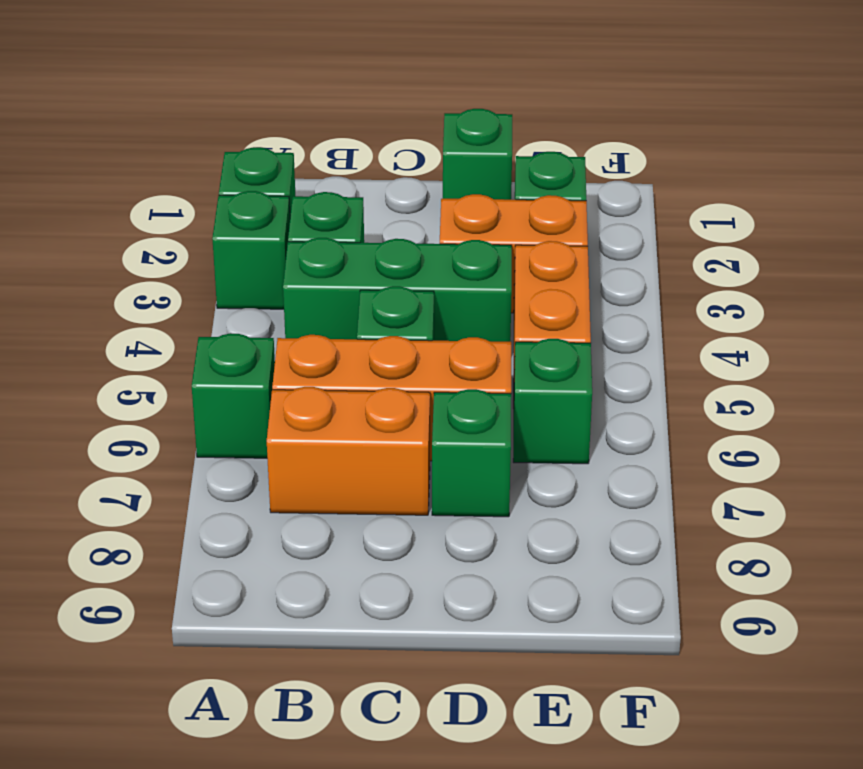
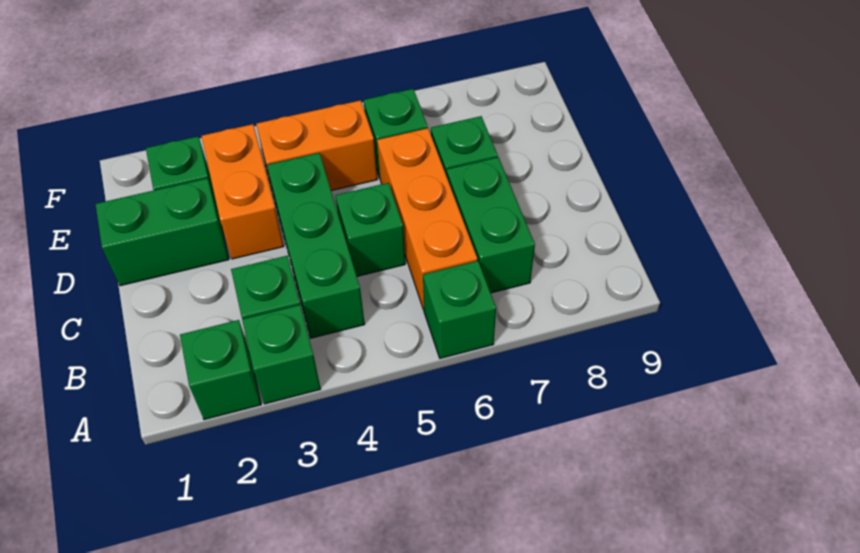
orange 1x2 brick [267,387,430,515] -> green 1x2 brick [447,157,535,293]
green 1x1 brick [443,109,512,200] -> green 1x2 brick [96,178,229,286]

